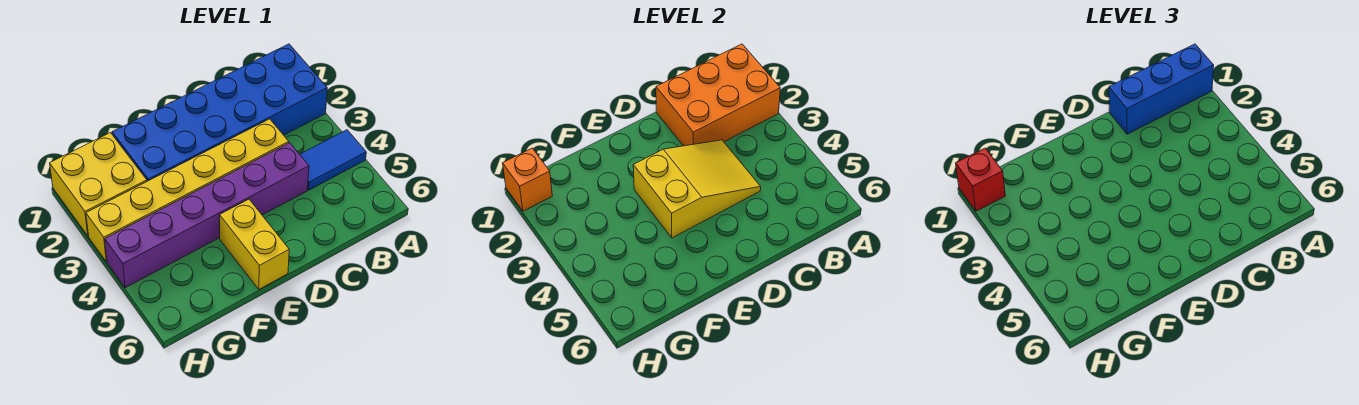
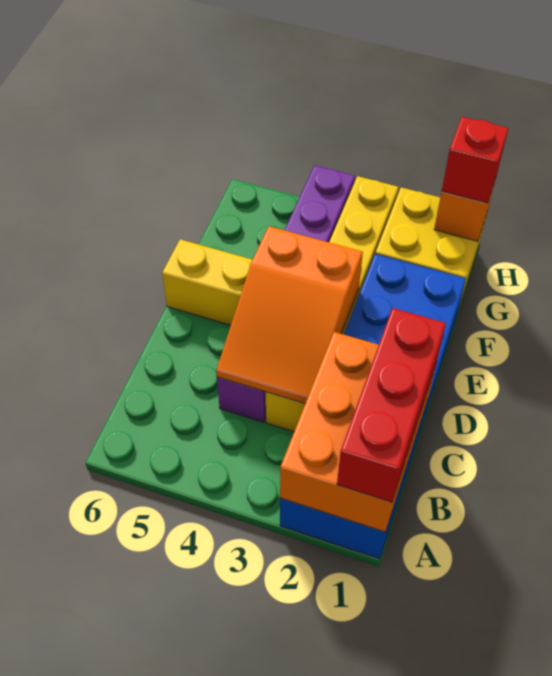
blue 1x3 brick [1109,44,1214,134] -> red 1x3 brick [337,308,446,502]
blue 1x2 tile [300,130,366,190] -> none
yellow 2x3 slope [633,140,761,238] -> orange 2x3 slope [216,226,363,404]

